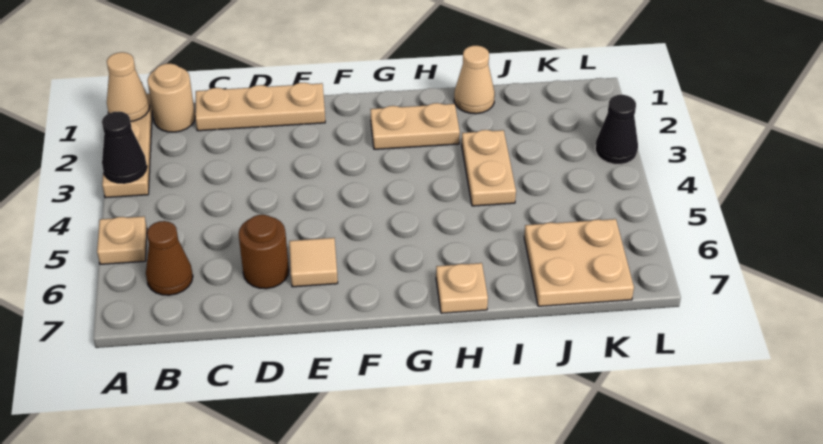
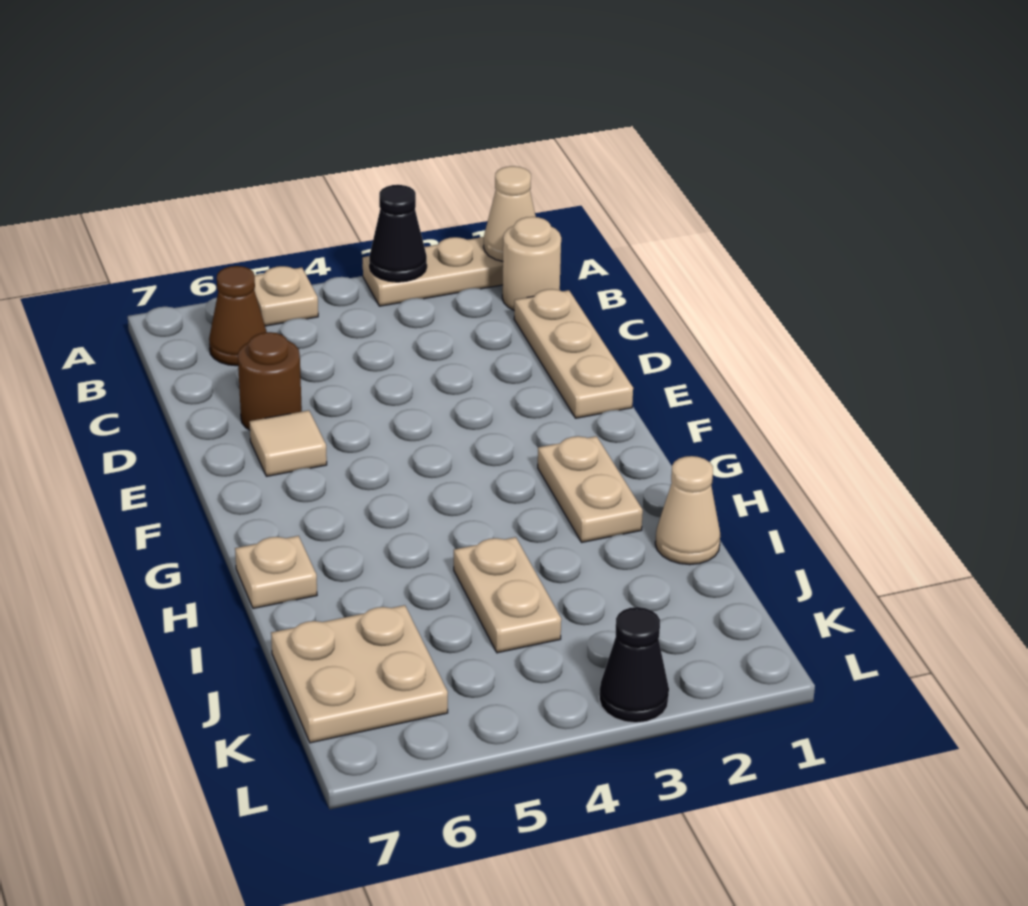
tan 1x2 plate [462,130,516,206] -> tan 1x2 plate turned to [454,537,561,653]

